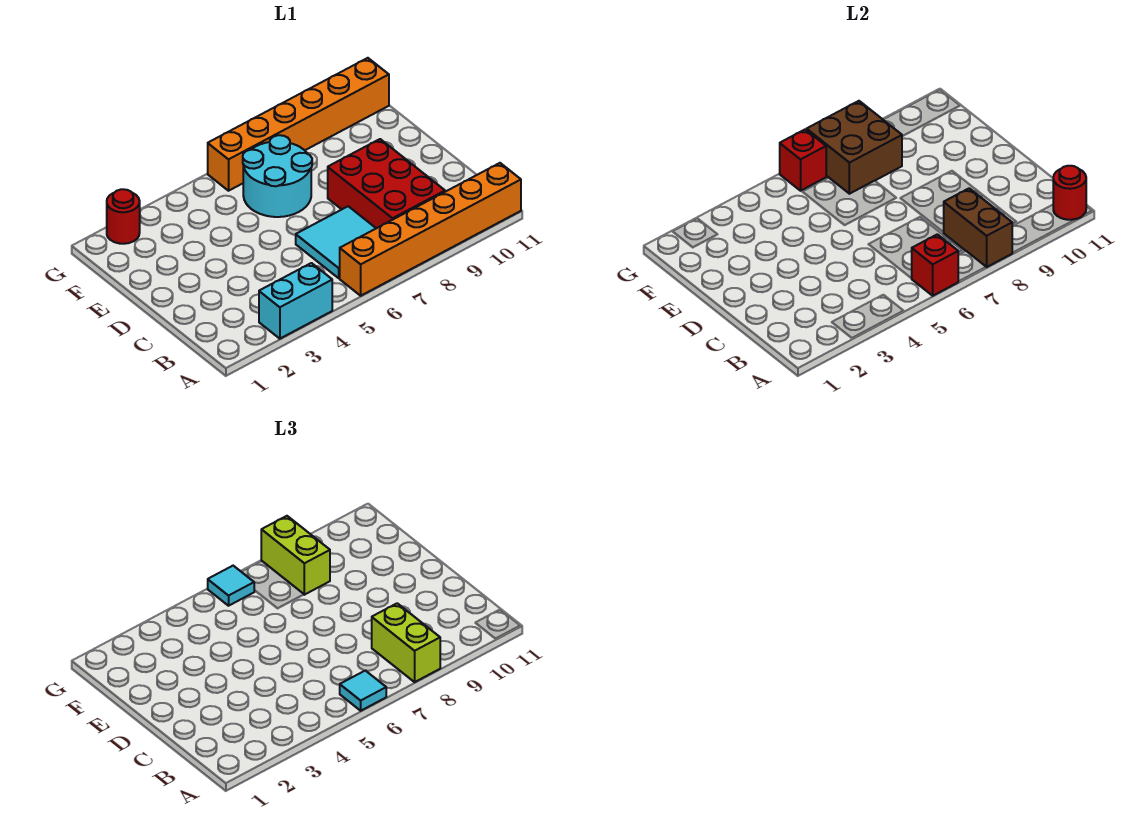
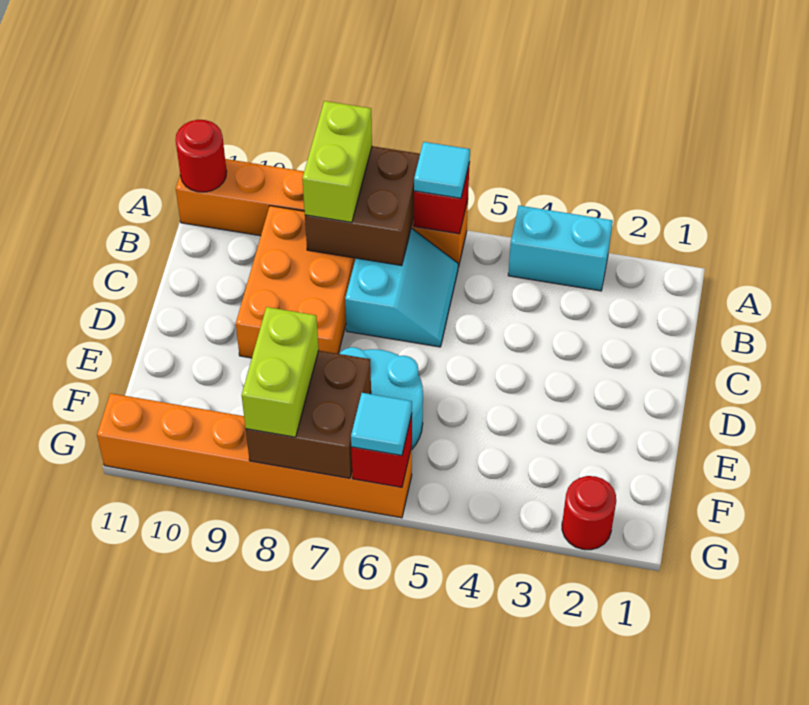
brown 1x2 brick [943,188,1012,267] -> brown 2x2 brick [305,146,420,266]
cyan 2x2 tile [296,206,376,278] -> cyan 2x2 slope [345,228,458,347]
red 2x3 brick [328,139,445,228] -> orange 2x3 brick [236,206,356,358]

